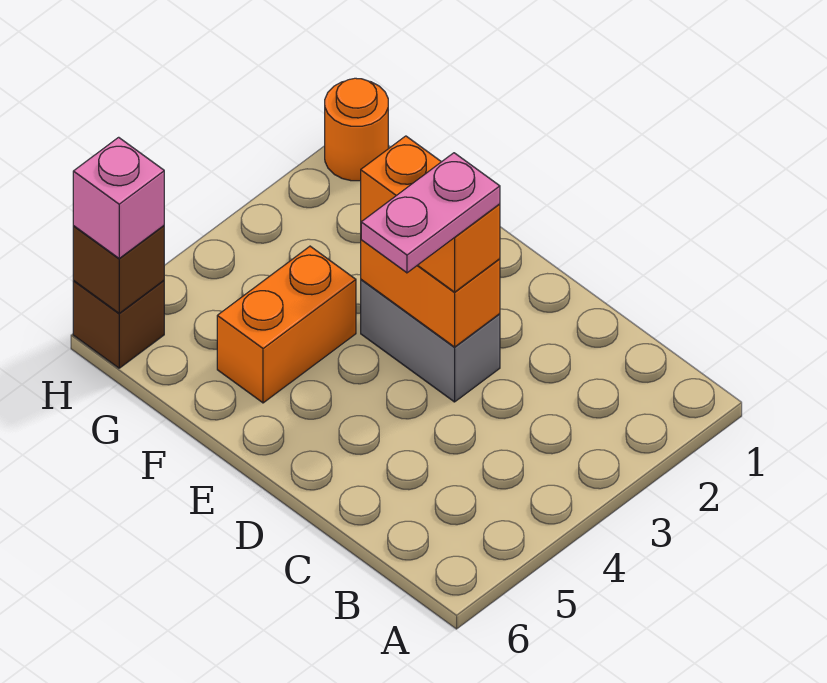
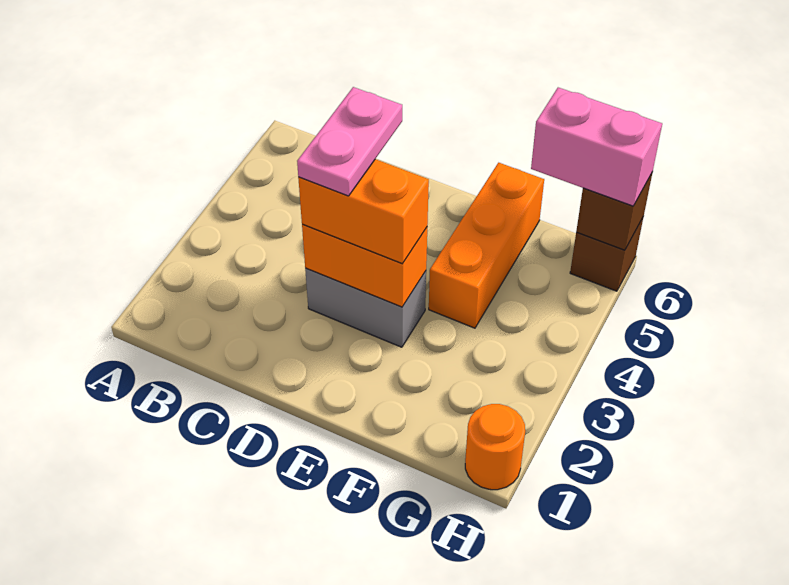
orange 1x2 brick [217,246,356,403] -> orange 1x3 brick [429,163,544,328]
pink 1x1 brick [73,137,164,258] -> pink 1x2 brick [531,88,662,206]

